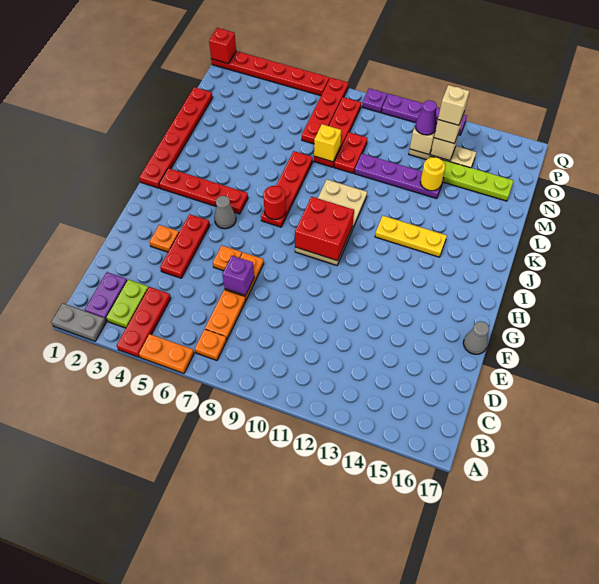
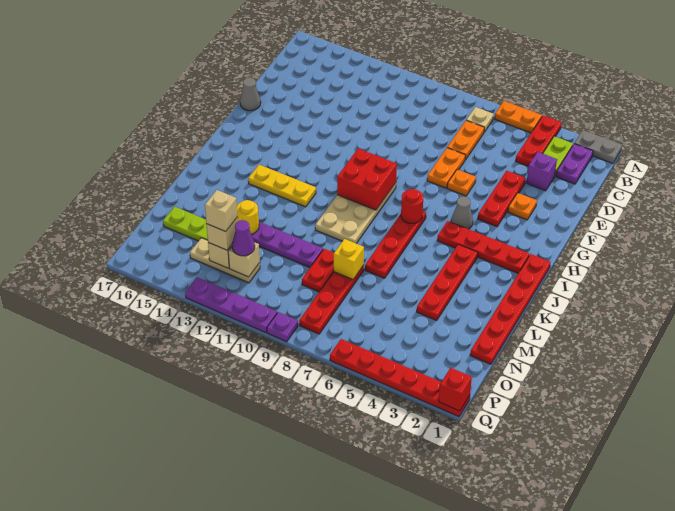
orange 1x1 plate [195,329,227,360] -> tan 1x1 plate [467,107,494,132]
purple 1x1 brick [222,256,254,296] -> purple 1x1 brick moved to [527,152,557,191]
red 1x4 plate [302,78,348,144] -> red 1x4 plate moved to [417,244,478,320]

